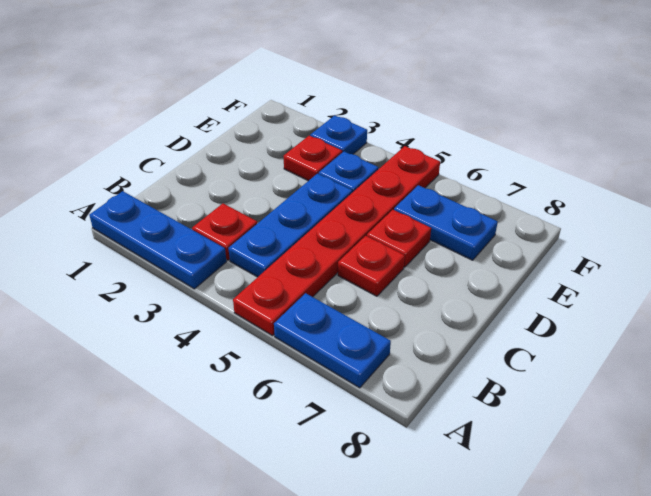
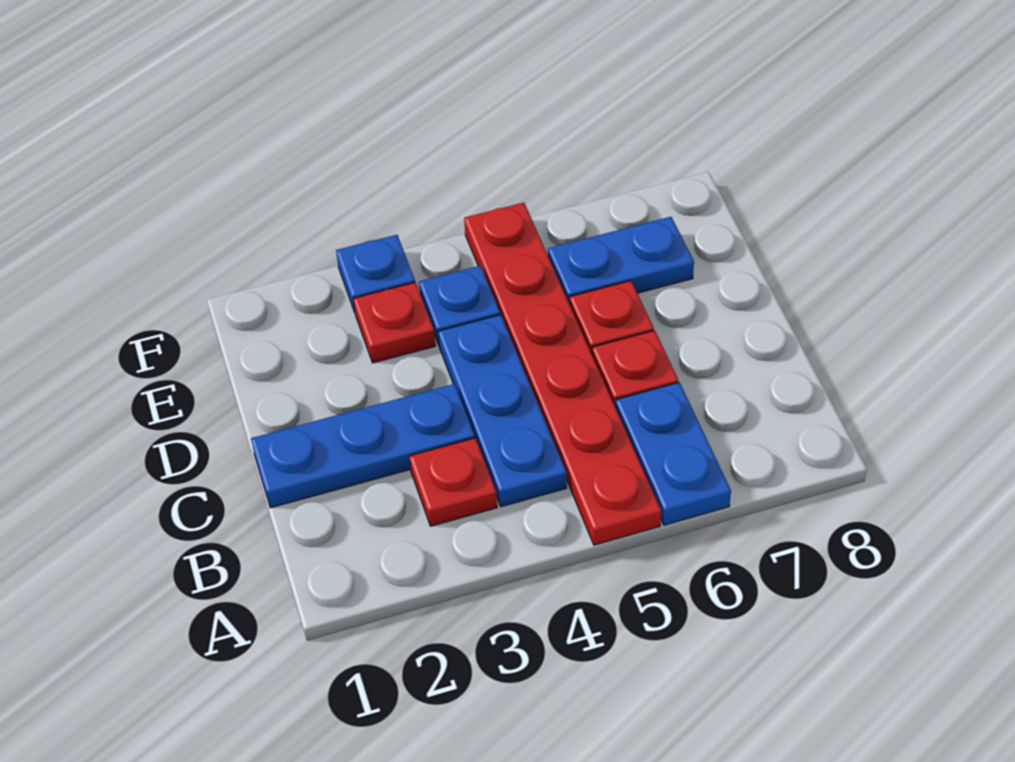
blue 1x3 plate [89,191,227,289] -> blue 1x3 plate moved to [251,384,475,508]
blue 1x2 plate [274,293,391,388] -> blue 1x2 plate turned to [616,382,731,525]

